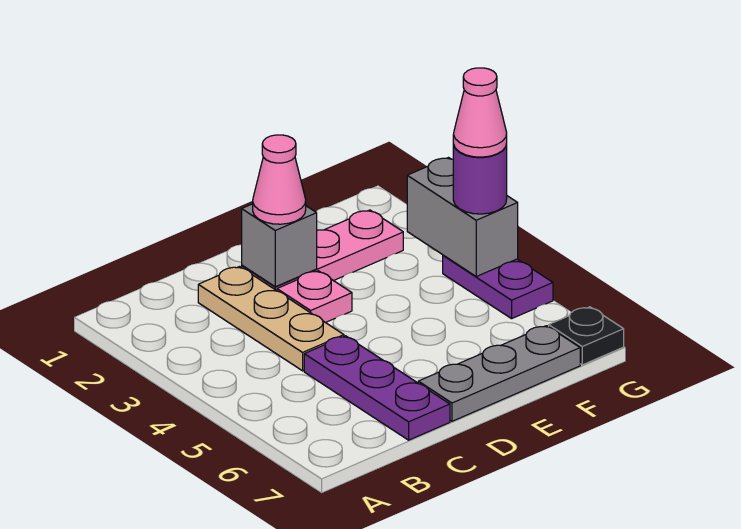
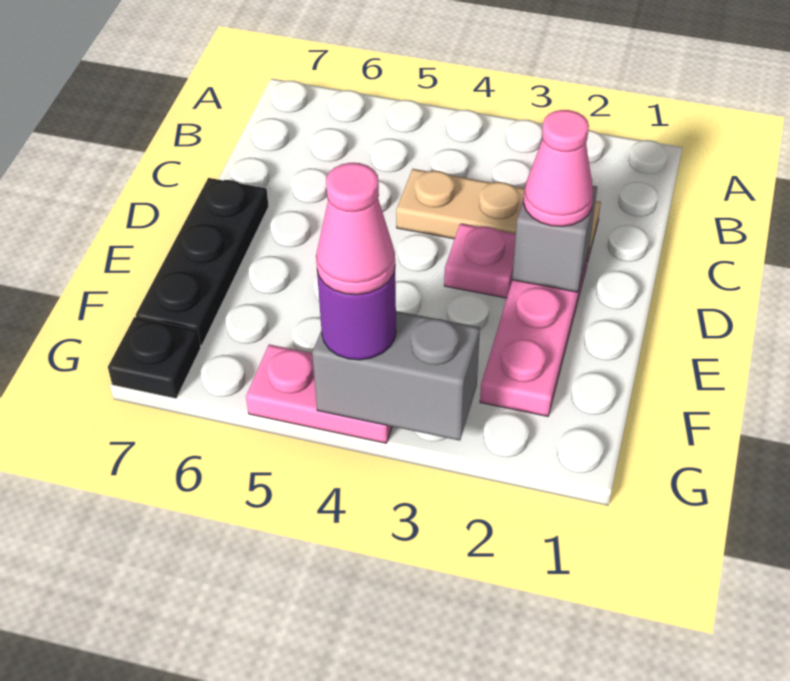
purple 1x3 plate [304,336,450,440] -> none
grey 1x3 plate [418,326,580,421] -> black 1x3 plate [136,178,269,345]
purple 1x2 plate [443,255,553,319] -> pink 1x2 plate [246,344,392,443]

